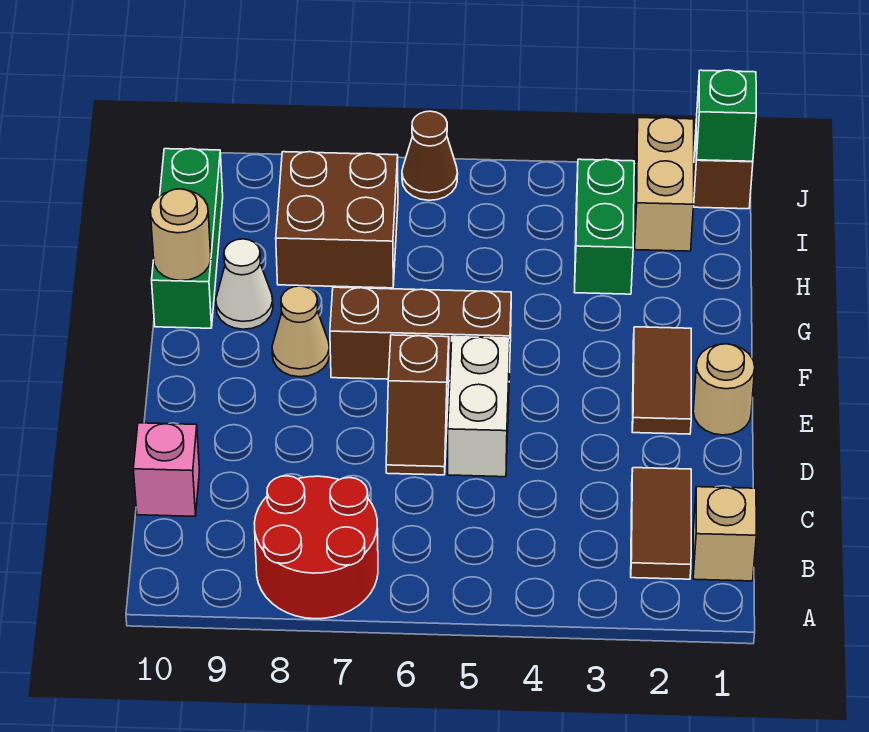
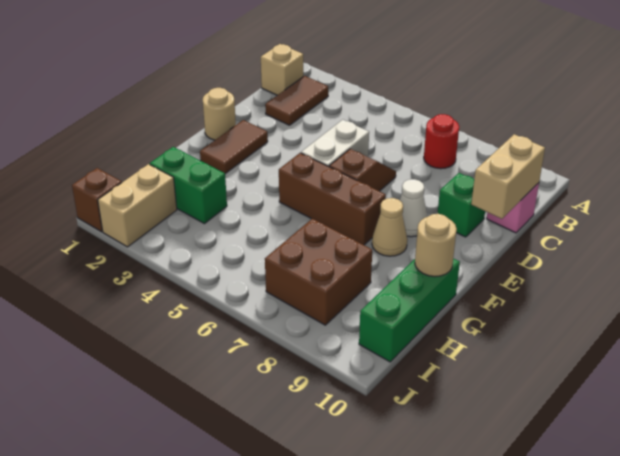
red 2x2 round brick [254,476,378,619] -> red 1x1 round brick [424,114,459,169]
none -> tan 1x2 brick [471,134,545,219]
white 1x1 cone [216,239,273,329] -> white 1x1 cone moved to [400,179,427,237]
green 1x2 brick [574,159,634,294] -> green 1x2 brick turned to [150,147,227,224]
green 1x1 brick [696,70,756,161] -> green 1x1 brick moved to [438,173,485,237]
brown 1x1 cone [402,111,458,200] -> none

